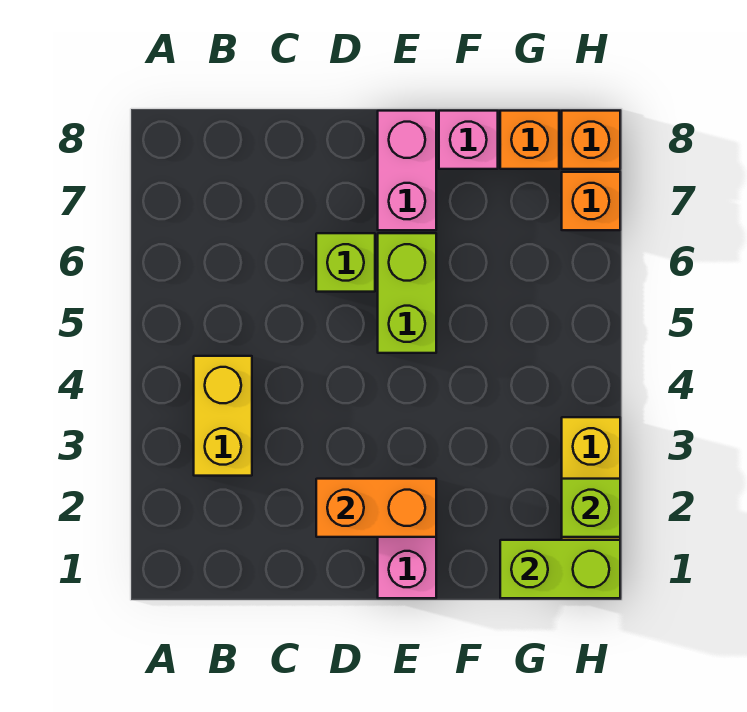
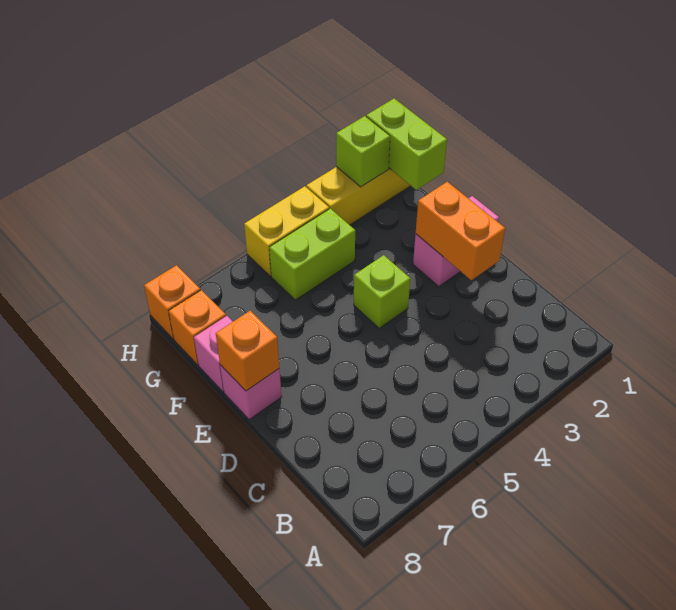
yellow 1x2 brick [194,356,252,476] -> yellow 1x2 brick moved to [244,186,329,276]
lime 1x1 brick [316,233,375,292] -> lime 1x1 brick moved to [354,255,410,328]
lime 1x2 brick [378,233,436,353] -> lime 1x2 brick moved to [269,208,355,300]
pink 1x2 brick [378,111,436,230] -> pink 1x1 brick [220,365,281,420]
orange 1x1 brick [562,172,620,230] -> orange 1x1 brick moved to [216,311,279,391]

